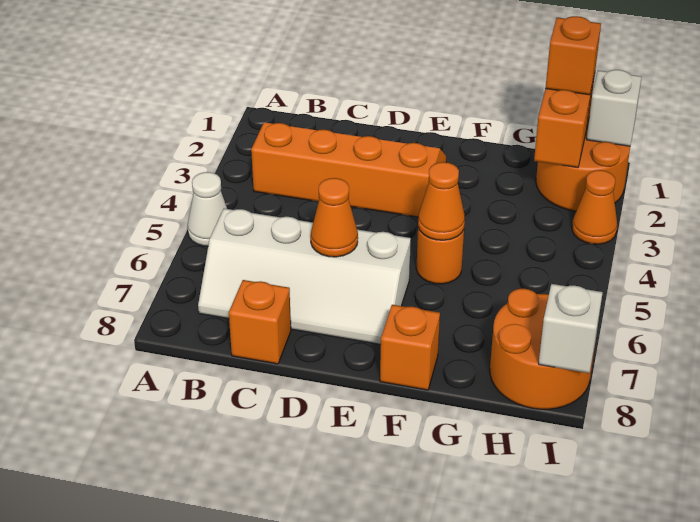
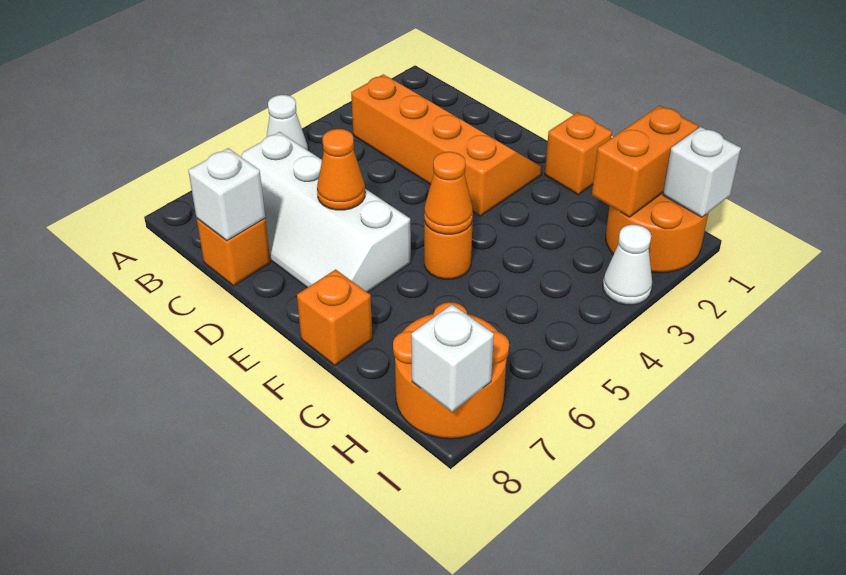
none -> white 1x1 brick [188,148,265,241]
orange 1x1 brick [545,16,601,95] -> orange 1x1 brick moved to [545,113,612,195]
orange 1x1 cone [572,170,617,244] -> white 1x1 cone [603,225,652,305]

